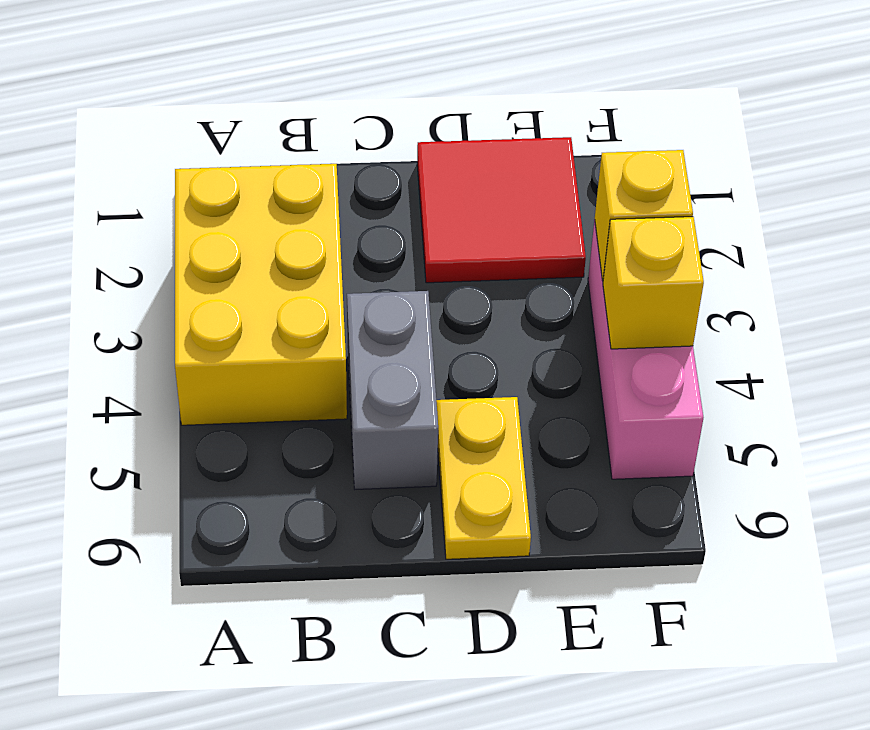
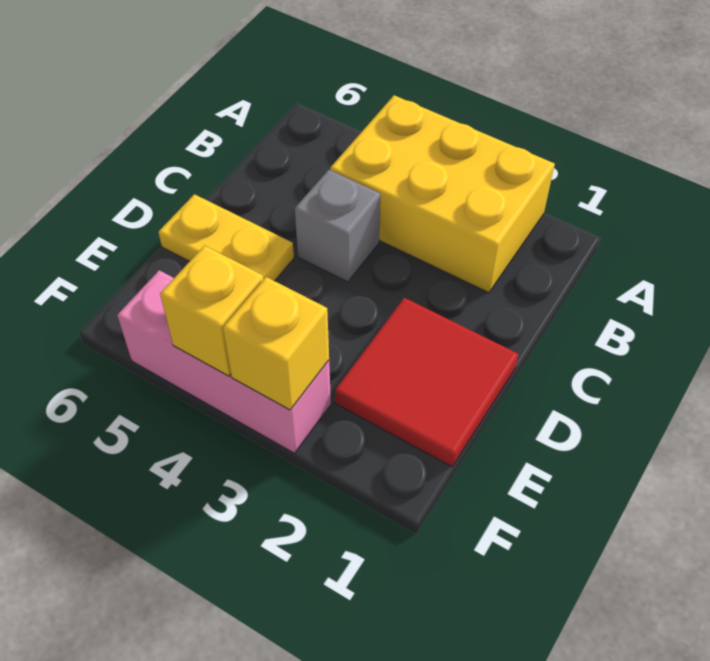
grey 1x2 brick [347,291,438,489] -> grey 1x1 brick [295,170,380,282]

